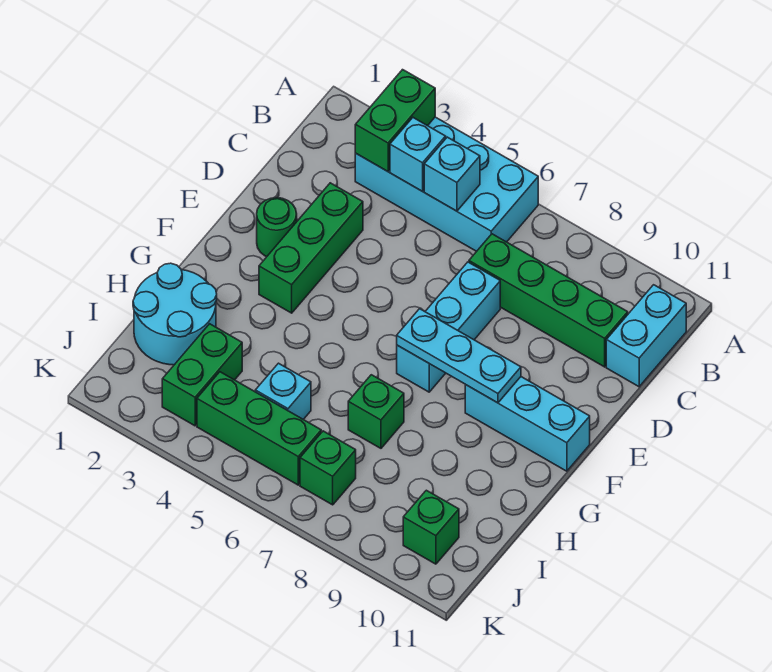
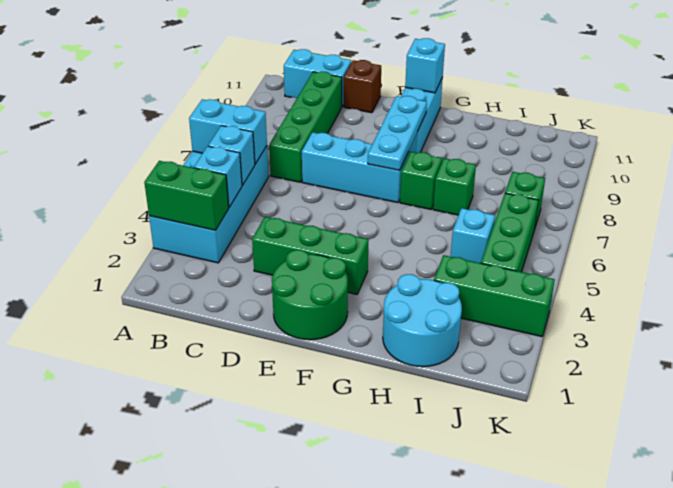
none -> cyan 1x2 brick [189,99,267,164]
none -> brown 1x1 brick [344,60,381,113]
green 1x1 round brick [257,198,297,257] -> green 2x2 round brick [272,250,348,340]
none -> cyan 1x1 brick [405,38,445,93]
green 1x2 brick [162,324,242,426] -> green 1x3 brick [434,255,555,337]
green 1x1 brick [403,490,459,564] -> green 1x1 brick moved to [400,152,442,209]

